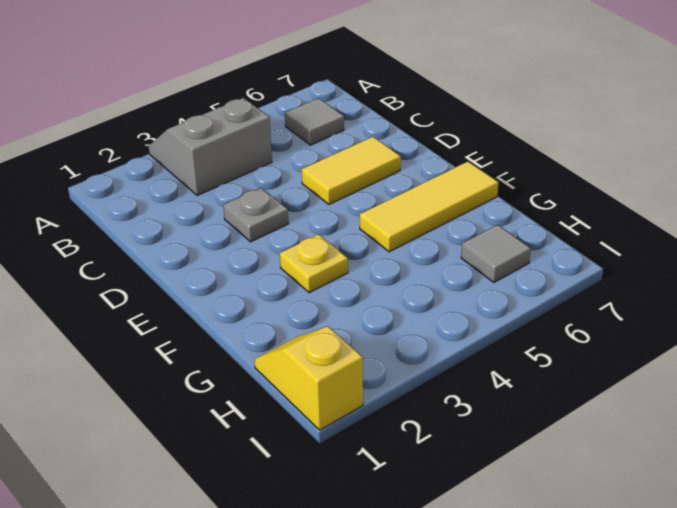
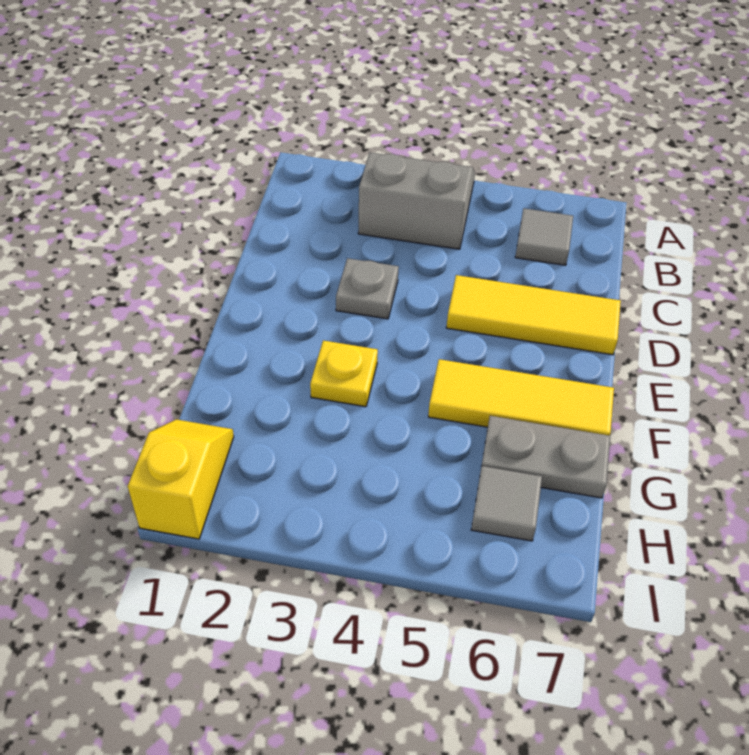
yellow 1x2 tile [302,137,401,204] -> yellow 1x3 tile [446,275,621,355]
none -> grey 1x2 plate [482,416,610,498]

